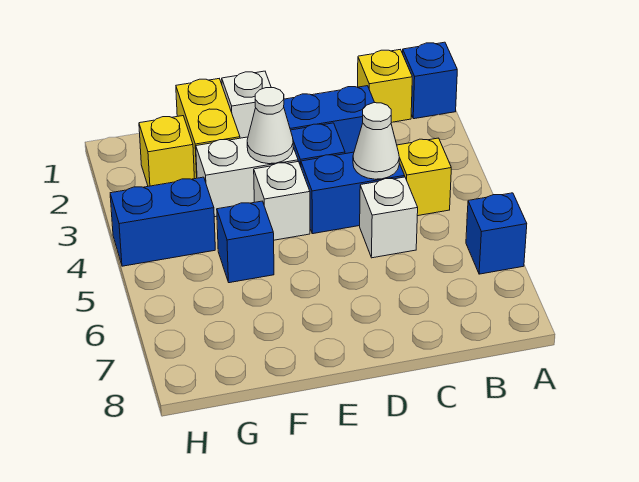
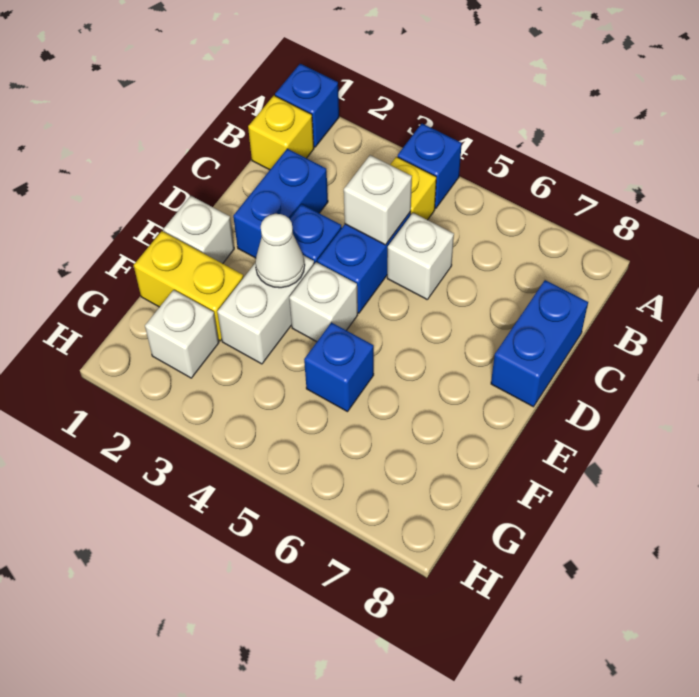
blue 1x1 brick [466,193,527,274] -> blue 1x1 brick moved to [398,124,462,209]
white 1x1 cone [353,103,399,179] -> white 1x1 brick [344,155,412,245]
yellow 1x1 brick [139,116,194,186] -> white 1x1 brick [145,290,219,378]
blue 1x2 brick [110,177,215,266] -> blue 1x2 brick moved to [491,280,588,407]

